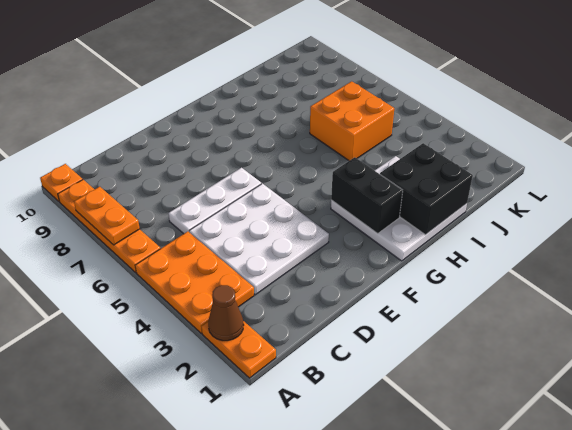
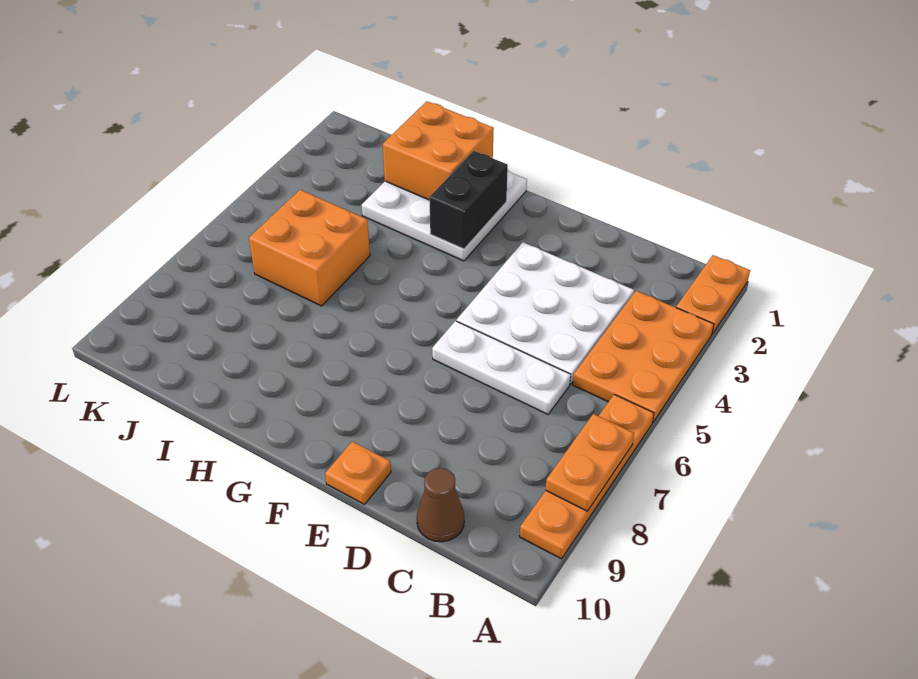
brown 1x1 cone [208,285,244,341] -> brown 1x1 cone moved to [417,468,464,542]
orange 1x1 plate [40,164,83,201] -> orange 1x1 plate moved to [325,441,391,504]
black 2x2 brick [380,143,473,235] -> orange 2x2 brick [383,101,494,200]

